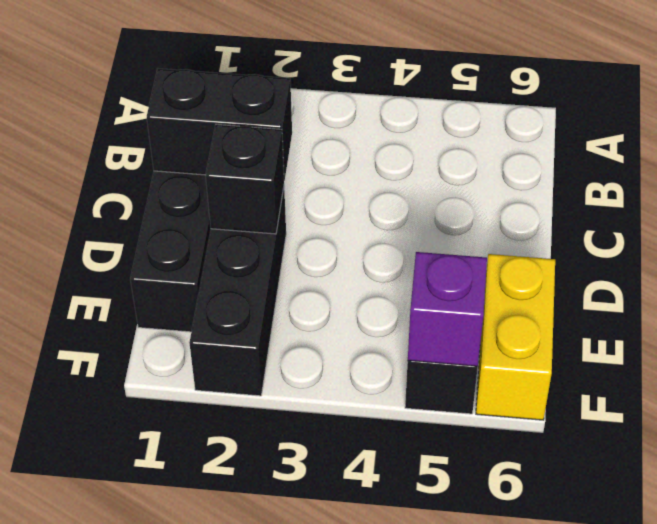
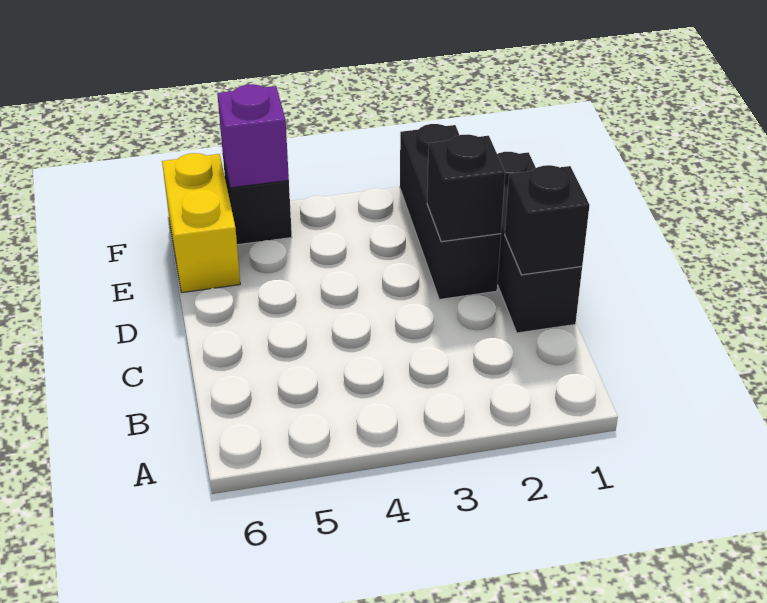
black 1x2 brick [147,69,292,181] -> black 1x1 brick [505,165,590,275]

